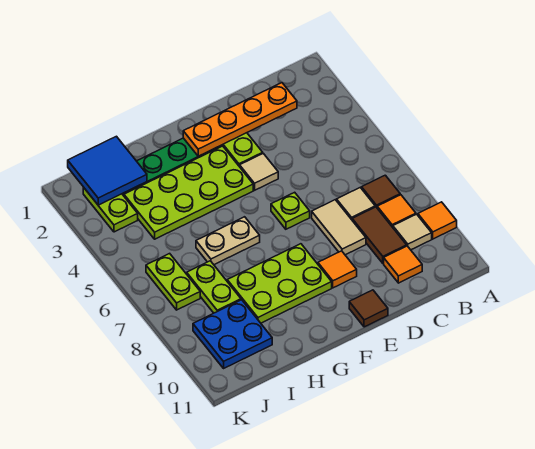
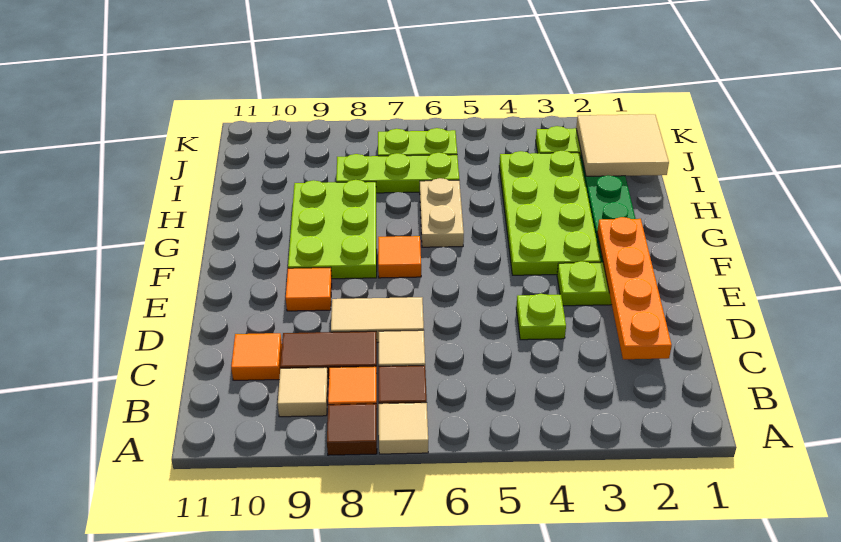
orange 1x1 tile [418,202,457,239] -> orange 1x1 tile moved to [378,236,421,278]
tan 1x1 tile [240,153,278,190] -> tan 1x1 tile moved to [379,403,428,454]
lime 1x1 plate [271,192,310,229] -> lime 1x1 plate moved to [516,294,566,340]
brown 1x1 tile [349,290,388,327] -> brown 1x1 tile moved to [327,404,377,455]
blue 2x2 tile [68,136,147,205] -> tan 2x2 tile [576,114,669,176]
lime 1x2 plate [187,261,241,313] -> lime 1x3 plate [336,153,459,193]
blue 2x2 plate [193,300,272,368] -> none

